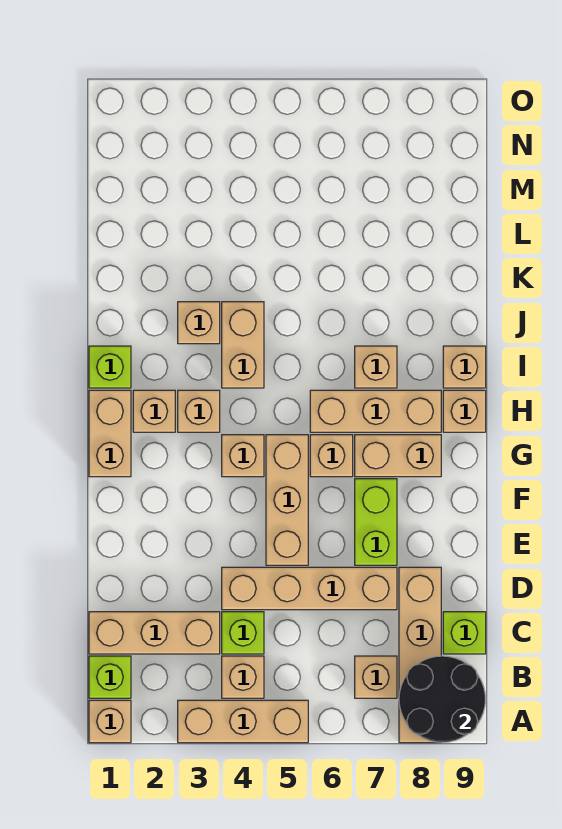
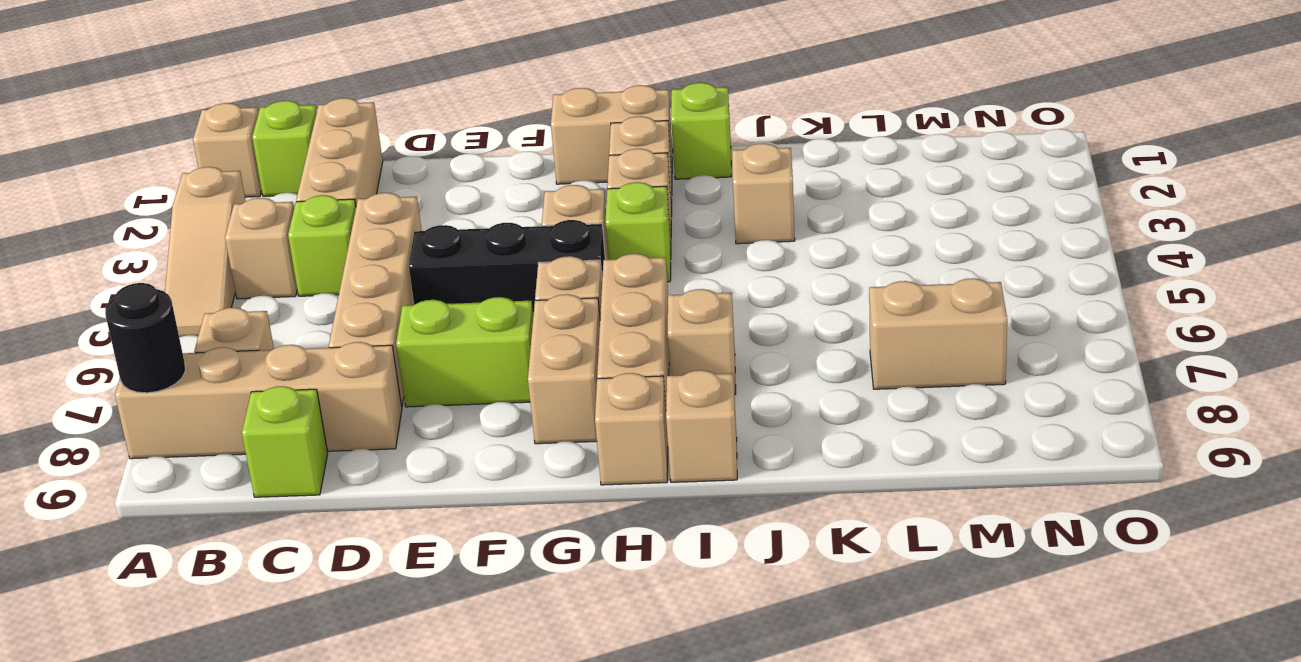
tan 1x3 brick [178,700,308,743] -> tan 1x3 slope [165,167,246,337]
black 2x2 round brick [399,656,485,742] -> black 1x1 round brick [105,283,185,393]
tan 1x3 brick [266,435,308,565] -> black 1x3 brick [409,220,605,315]
none -> lime 1x1 brick [605,182,671,282]
tan 1x2 brick [222,302,264,388] -> tan 1x2 brick moved to [869,278,1007,389]

